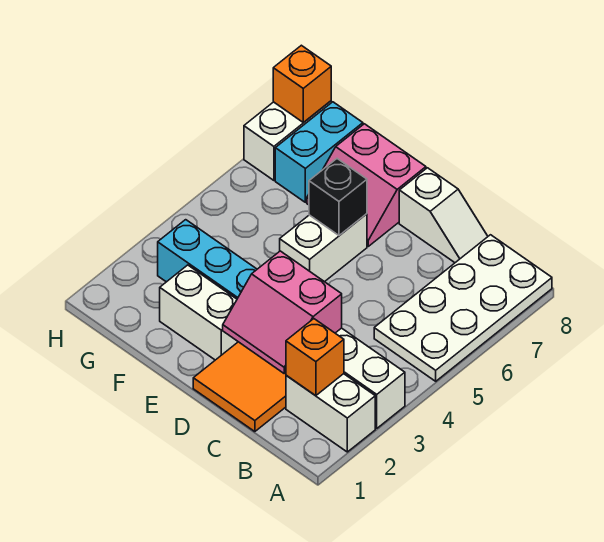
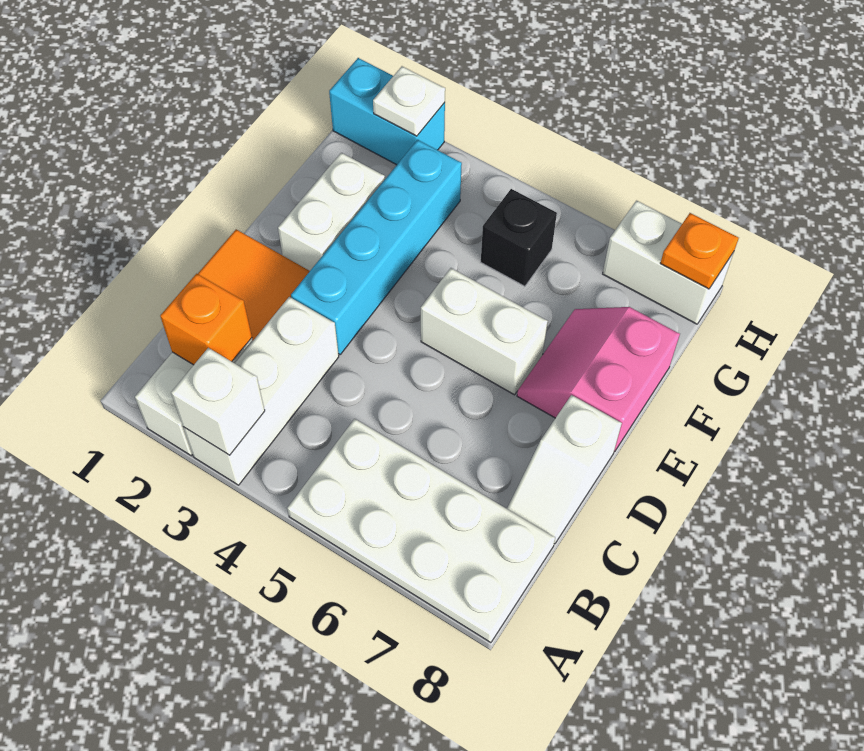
none -> white 1x1 brick [171,348,265,455]
pink 2x2 slope [223,251,342,373] -> none
black 1x1 brick [309,159,367,235] -> black 1x1 brick moved to [481,189,557,286]
cyan 1x2 brick [275,102,363,202] -> cyan 1x2 brick moved to [329,58,445,165]
none -> white 1x1 plate [373,66,445,136]
orange 1x1 brick [273,45,331,123] -> orange 1x1 plate [660,213,739,289]

